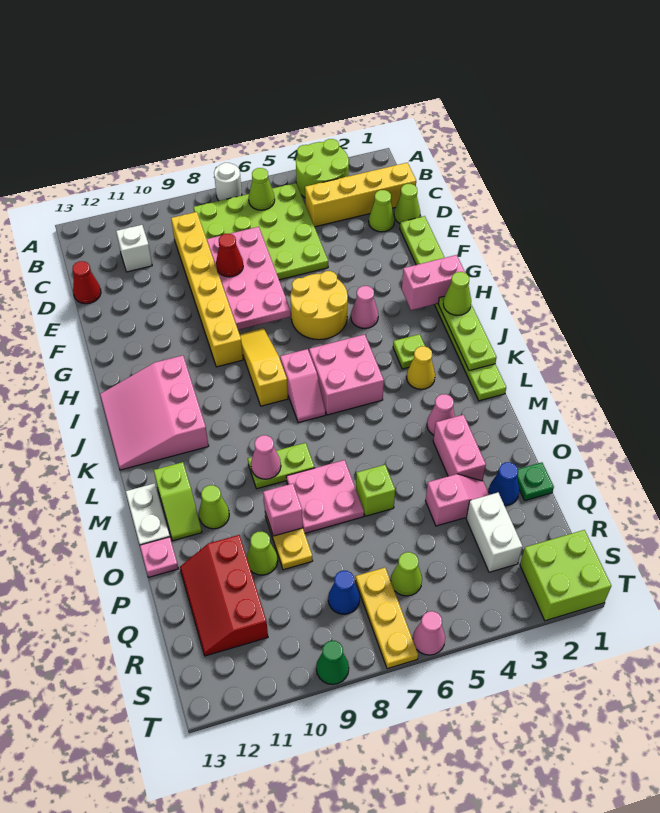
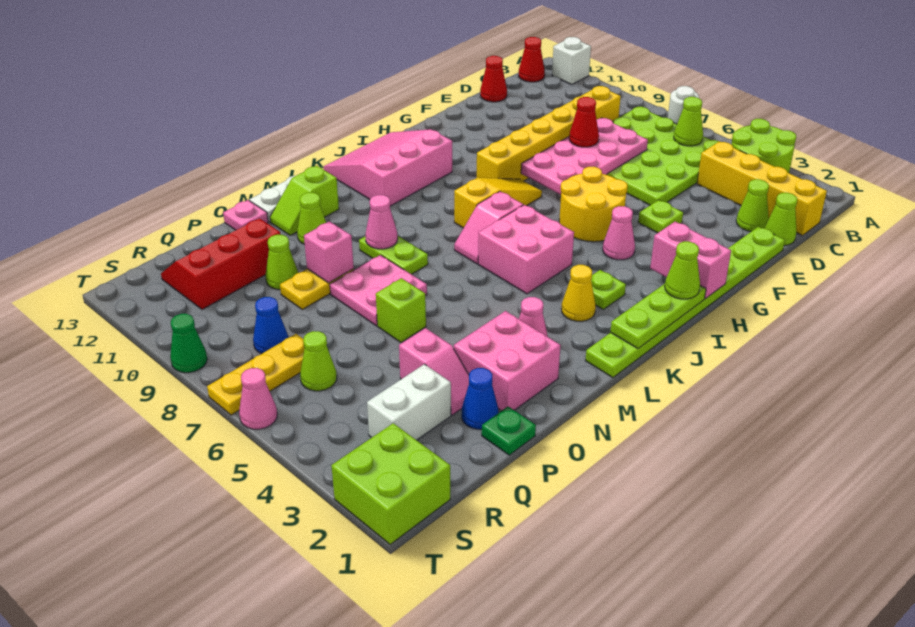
none -> red 1x1 cone [519,37,545,82]
white 1x1 brick [116,225,152,272] -> white 1x1 brick moved to [552,37,591,85]
none -> lime 1x1 plate [638,200,683,233]
pink 1x2 brick [433,415,486,481] -> pink 2x2 brick [454,311,561,411]

